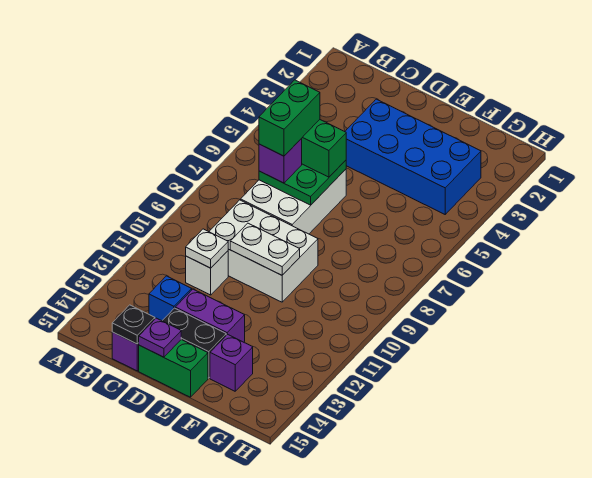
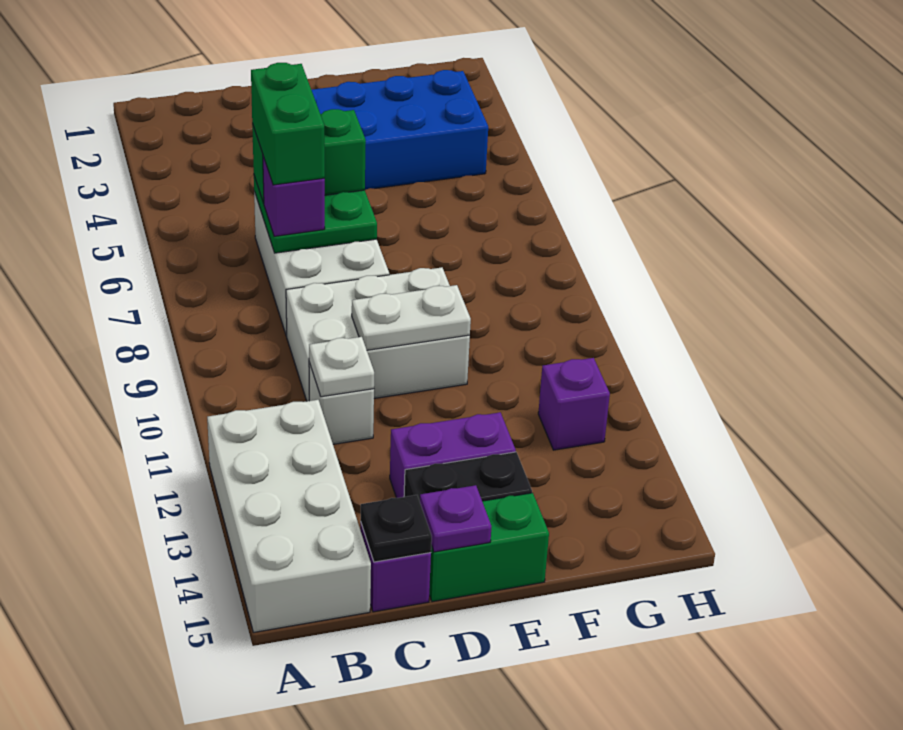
none -> white 2x4 brick [207,400,371,632]
blue 1x1 brick [149,276,192,321] -> none
purple 1x1 brick [210,334,253,391] -> purple 1x1 brick moved to [538,358,610,450]

